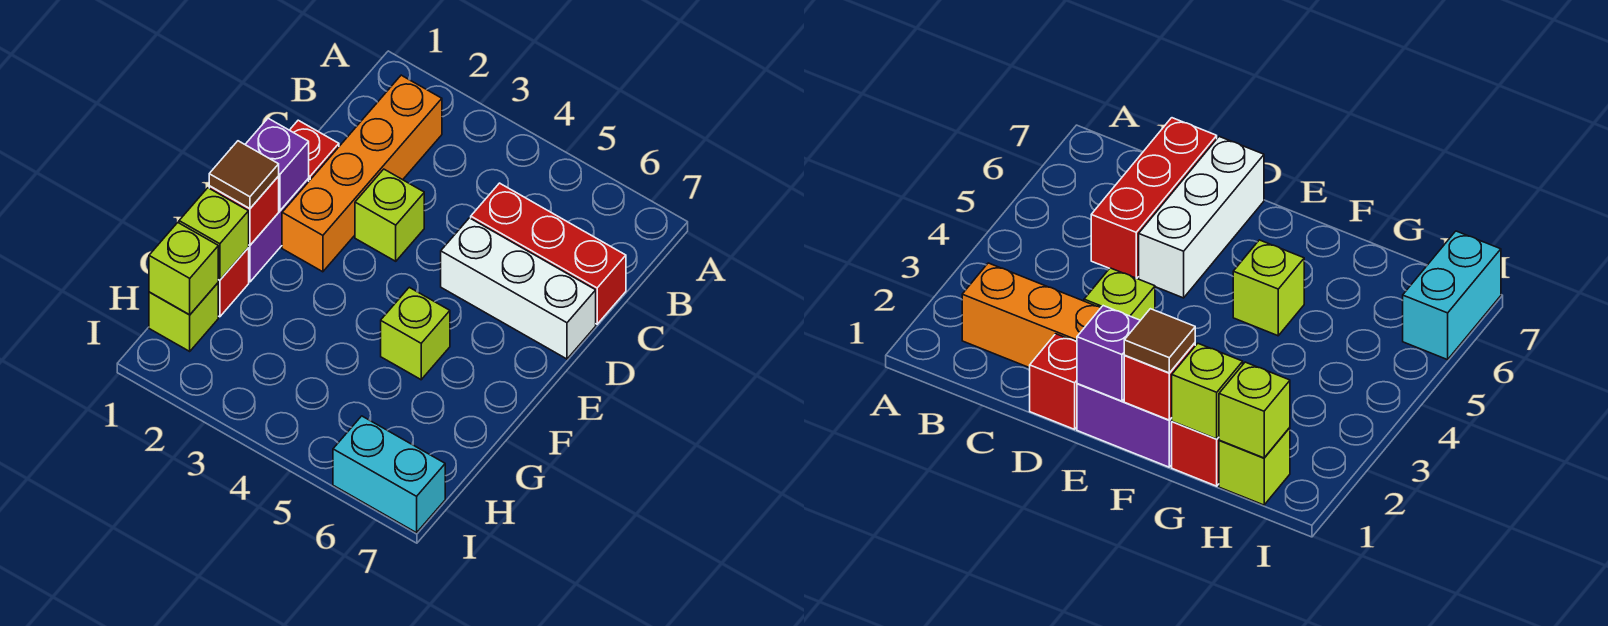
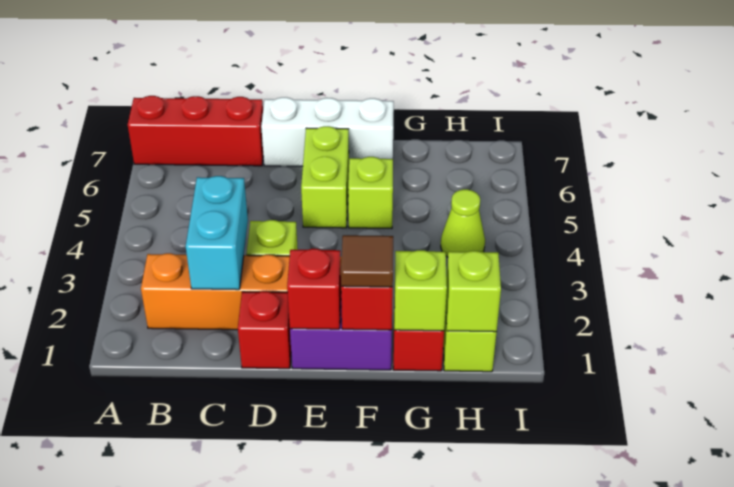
red 1x3 brick [471,183,626,324] -> red 1x3 brick turned to [128,96,263,166]
white 1x3 brick [441,218,596,359] -> white 1x3 brick turned to [261,97,394,166]
purple 1x1 brick [245,118,309,210] -> red 1x1 brick [287,249,341,329]
none -> lime 1x2 brick [301,126,349,228]
none -> lime 1x1 cone [441,189,485,257]
cyan 1x2 brick [333,416,445,533] -> cyan 1x2 brick moved to [186,176,248,290]

